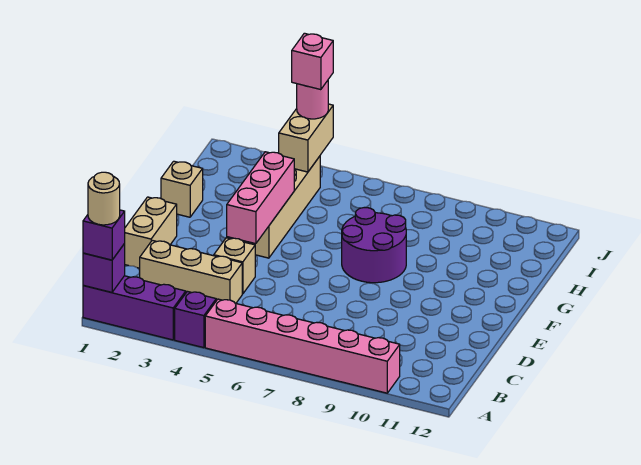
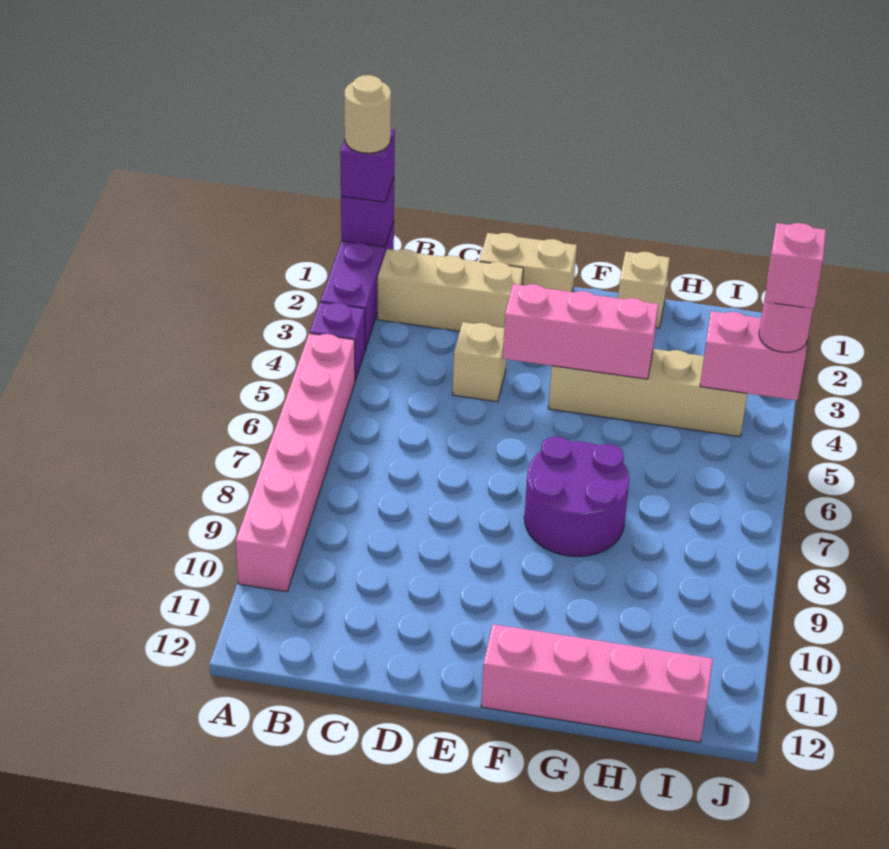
tan 1x3 brick [139,240,242,303] -> tan 1x3 brick turned to [377,249,523,331]
none -> pink 1x4 brick [481,624,713,742]
tan 1x2 brick [279,104,333,172] -> pink 1x2 brick [700,311,807,400]

